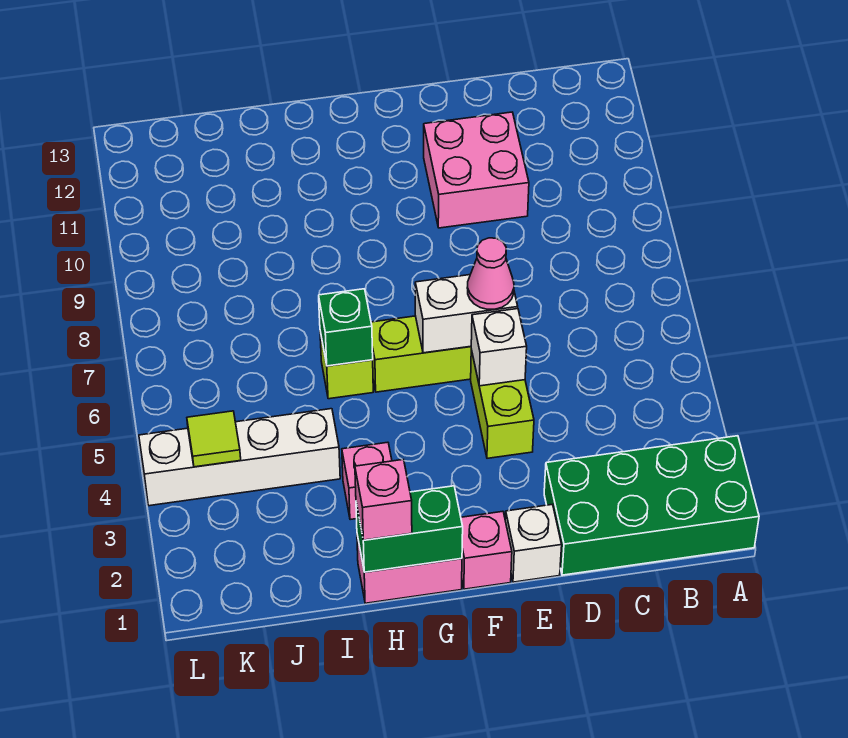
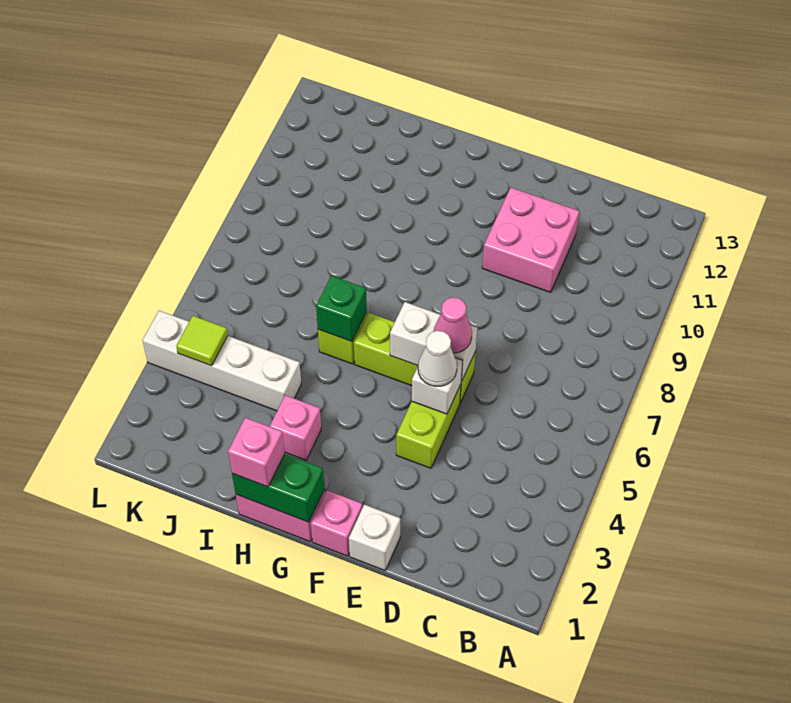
green 2x4 brick [544,436,759,575] -> none
none -> white 1x1 cone [418,331,457,386]

